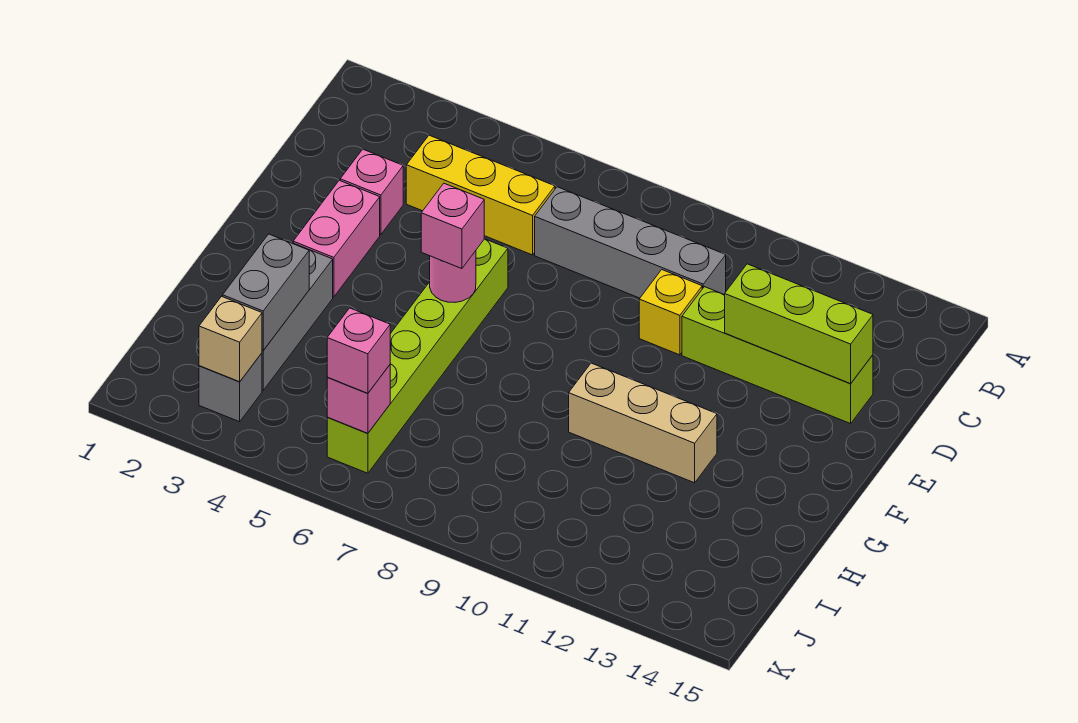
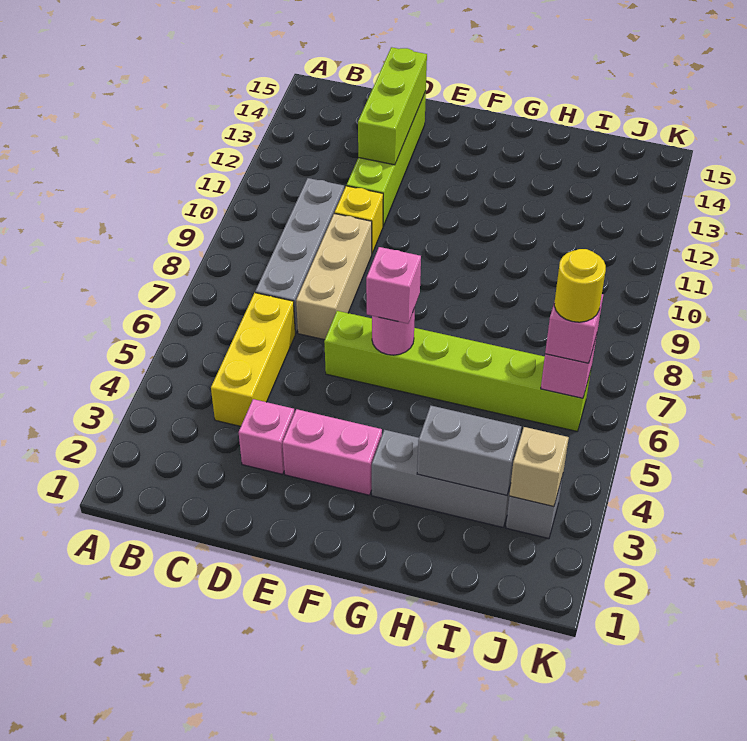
tan 1x3 brick [569,363,717,483] -> tan 1x3 brick moved to [296,213,372,340]
none -> yellow 1x1 round brick [554,249,606,322]

